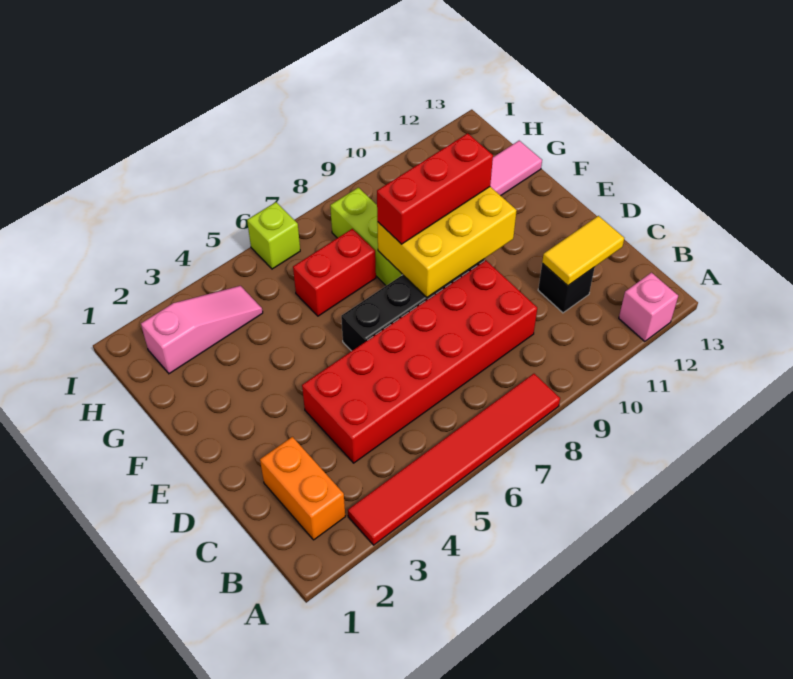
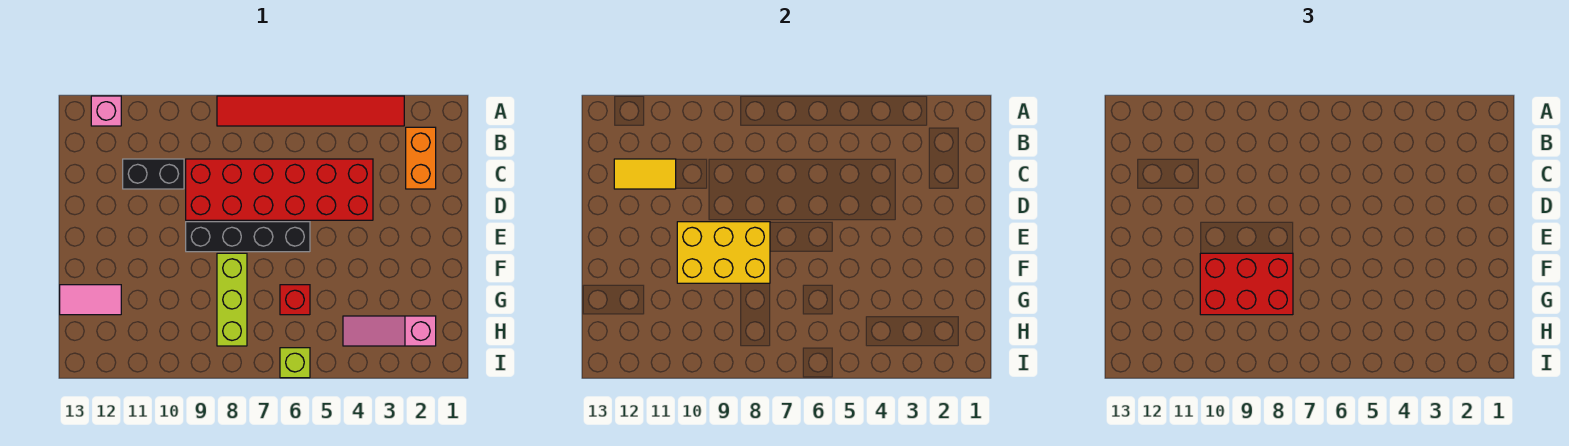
black 1x1 brick [538,263,595,313] -> black 1x2 brick [123,159,184,189]
red 1x3 brick [377,133,493,244] -> red 2x3 brick [1200,253,1293,315]
red 1x2 brick [293,229,376,316] -> red 1x1 brick [280,285,310,315]

